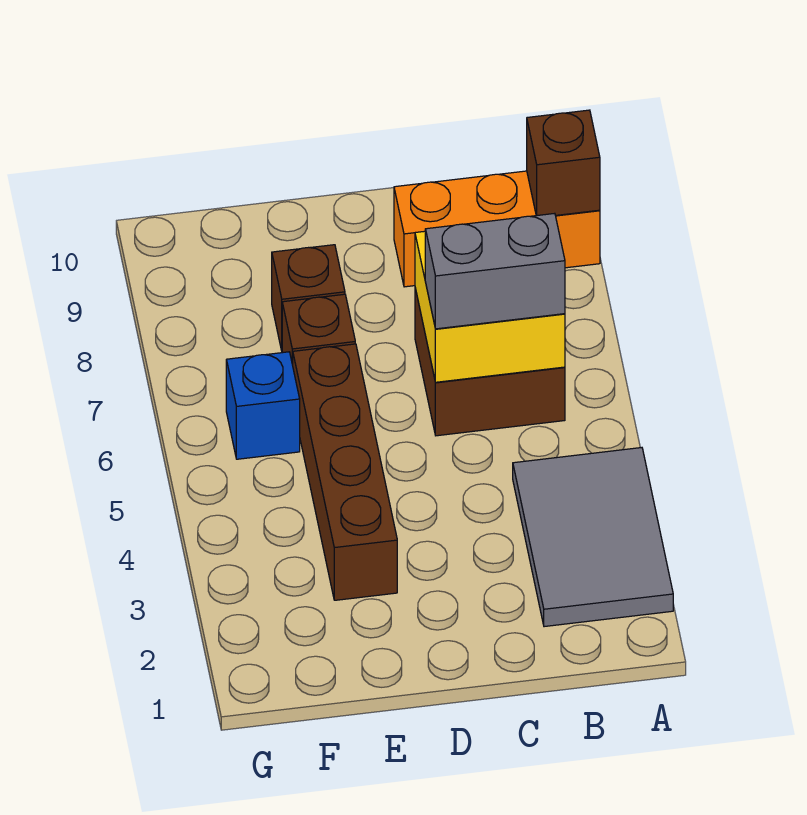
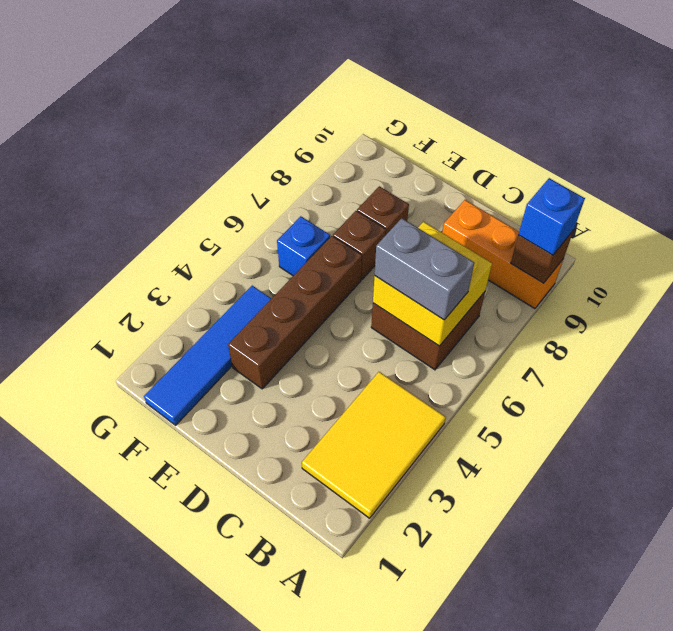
grey 2x3 tile [513,448,673,627] -> yellow 2x3 tile [302,372,446,518]
none -> blue 1x1 brick [519,178,585,255]
none -> blue 1x4 tile [144,286,272,425]

